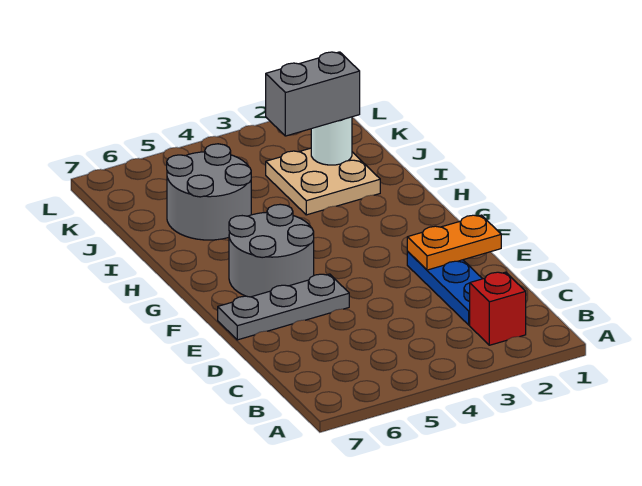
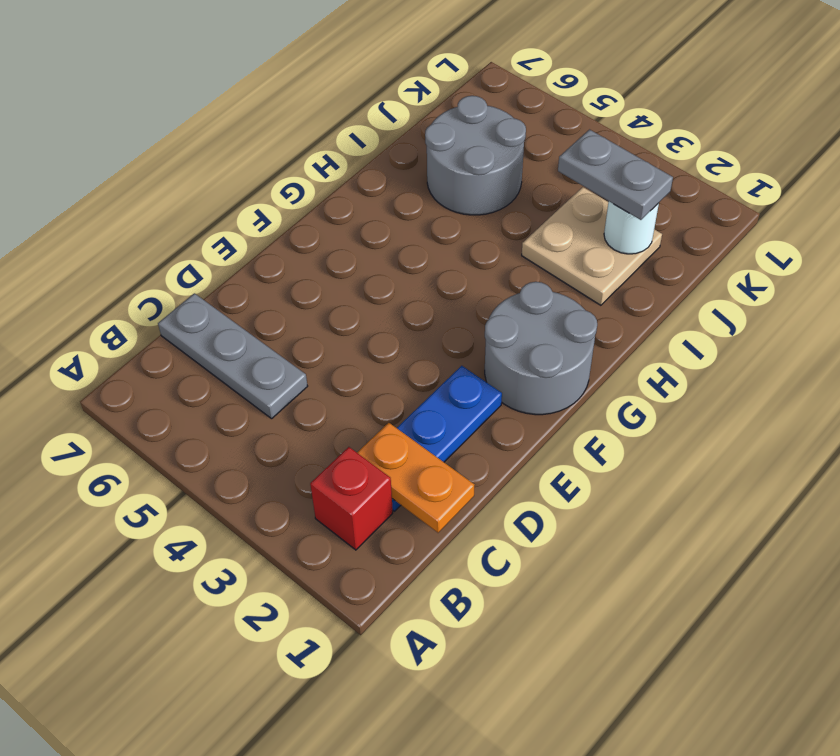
orange 1x2 plate [407,215,501,270] -> orange 1x2 plate moved to [357,423,474,533]
grey 1x3 plate [218,274,349,340] -> grey 1x3 plate moved to [158,293,308,419]
grey 2x2 round brick [229,204,314,297] -> grey 2x2 round brick moved to [485,282,597,415]
grey 1x2 brick [266,52,360,136] -> grey 1x2 plate [558,130,673,220]

